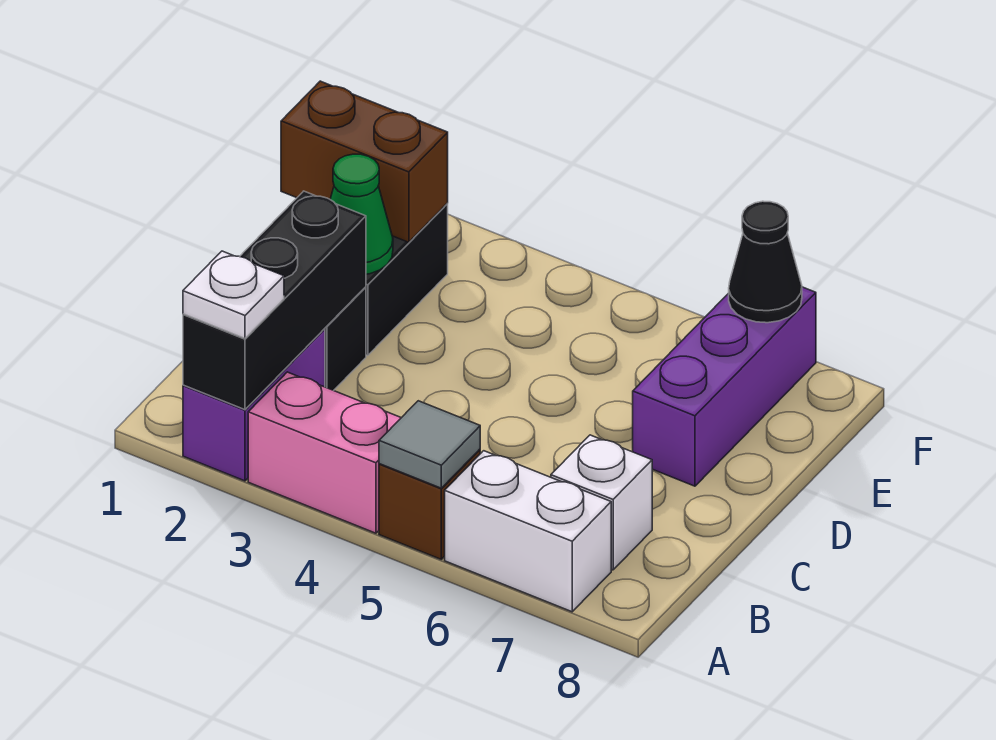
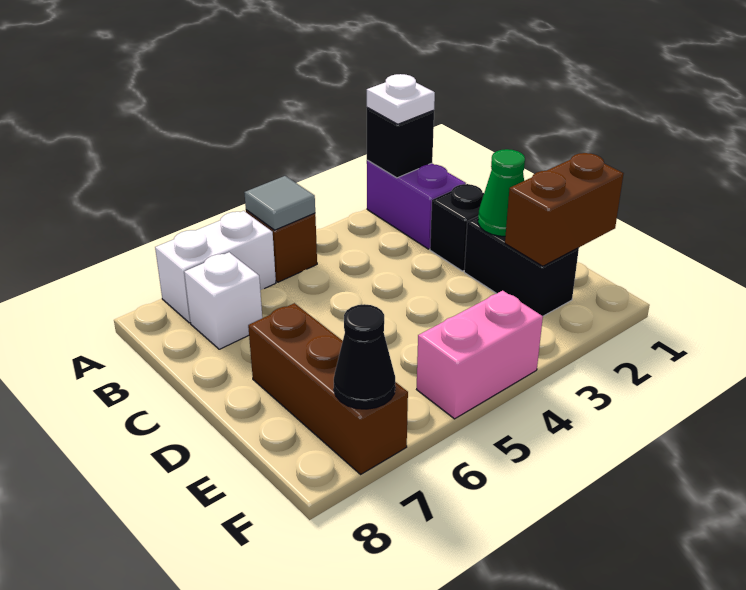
black 1x3 brick [183,191,366,410] -> black 1x1 brick [367,108,434,178]
pink 1x2 brick [248,372,401,533] -> pink 1x2 brick moved to [417,291,543,419]
purple 1x3 brick [633,287,816,486] -> brown 1x3 brick [248,303,408,474]

